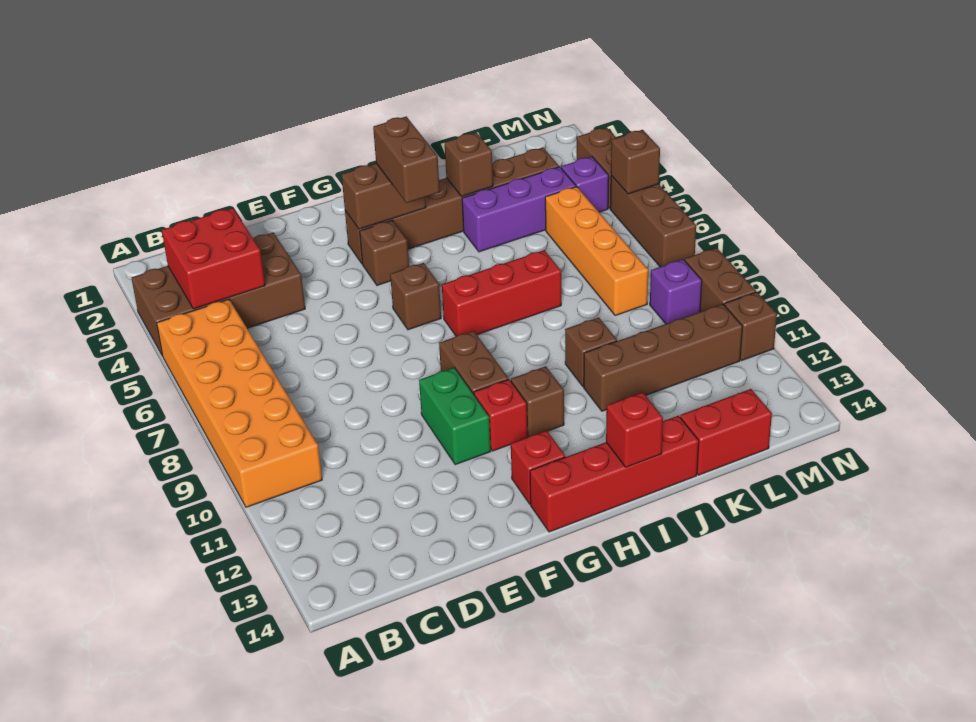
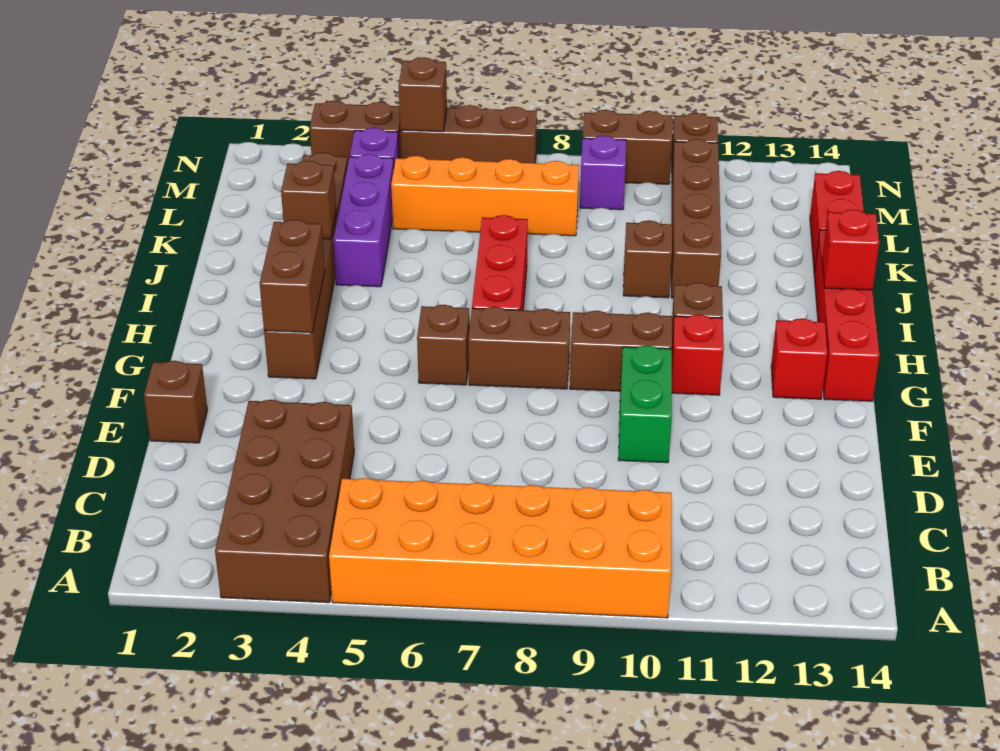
red 2x2 brick [162,208,265,309] -> none
green 1x2 brick [419,367,491,465] -> green 1x2 brick turned to [618,345,672,463]
brown 1x1 brick [360,220,409,285] -> brown 1x1 brick moved to [144,361,207,443]
brown 1x2 brick [373,117,440,203] -> brown 1x2 brick moved to [468,307,570,389]

